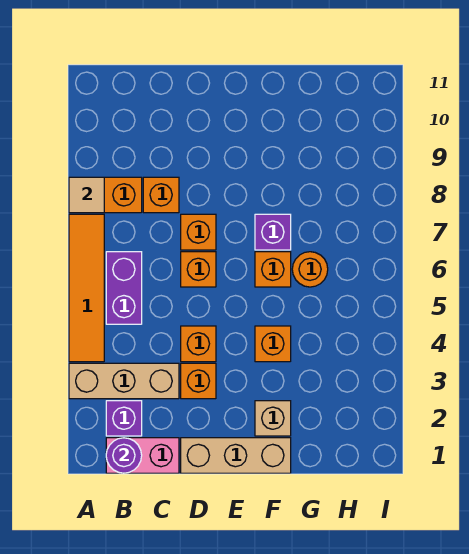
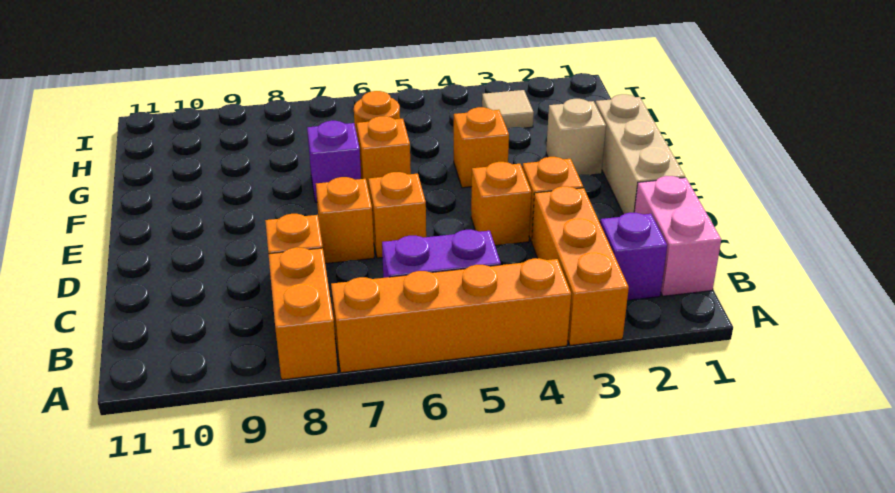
tan 1x3 brick [69,363,179,399] -> orange 1x3 brick [532,186,629,346]
orange 1x4 tile [69,214,104,362] -> orange 1x4 brick [331,258,571,373]
tan 1x1 tile [69,177,104,213] -> tan 1x1 tile moved to [482,90,534,129]
purple 1x1 round brick [106,438,142,473] -> none

